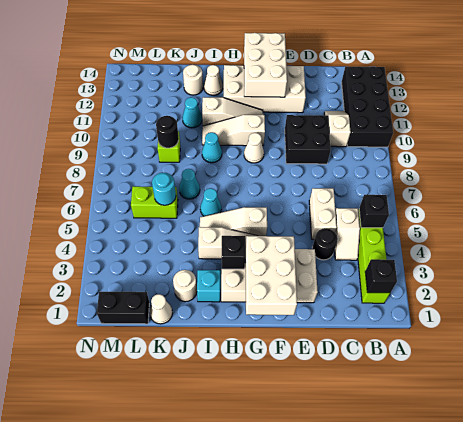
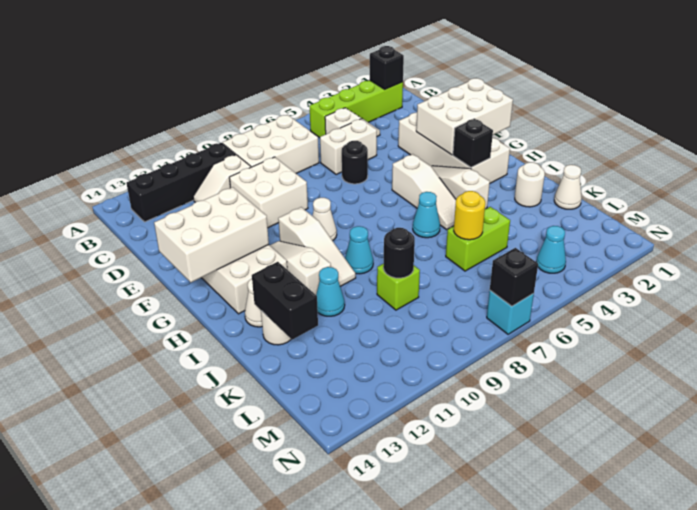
black 2x4 brick [342,67,393,147] -> black 1x4 brick [126,143,236,222]
black 1x1 brick [359,195,389,228] -> black 1x1 brick moved to [490,248,538,306]
none -> white 2x3 brick [223,115,319,173]
black 1x1 round brick [312,228,338,260] -> black 1x1 round brick moved to [342,141,368,184]
black 2x2 brick [285,115,331,164] -> white 2x2 brick [229,157,308,228]
cyan 1x1 brick [197,270,220,302] -> cyan 1x1 brick moved to [487,291,534,334]
cyan 1x1 cone [179,169,200,199] -> cyan 1x1 cone moved to [536,226,566,273]
lime 1x2 brick [131,186,178,218] -> lime 1x2 brick turned to [446,207,510,271]
cyan 1x1 round brick [152,173,176,205] -> yellow 1x1 round brick [454,191,485,240]
black 1x2 brick [97,292,149,324] -> black 1x2 brick moved to [252,262,318,340]

